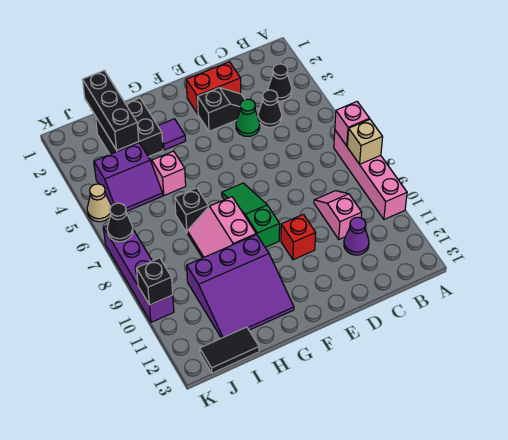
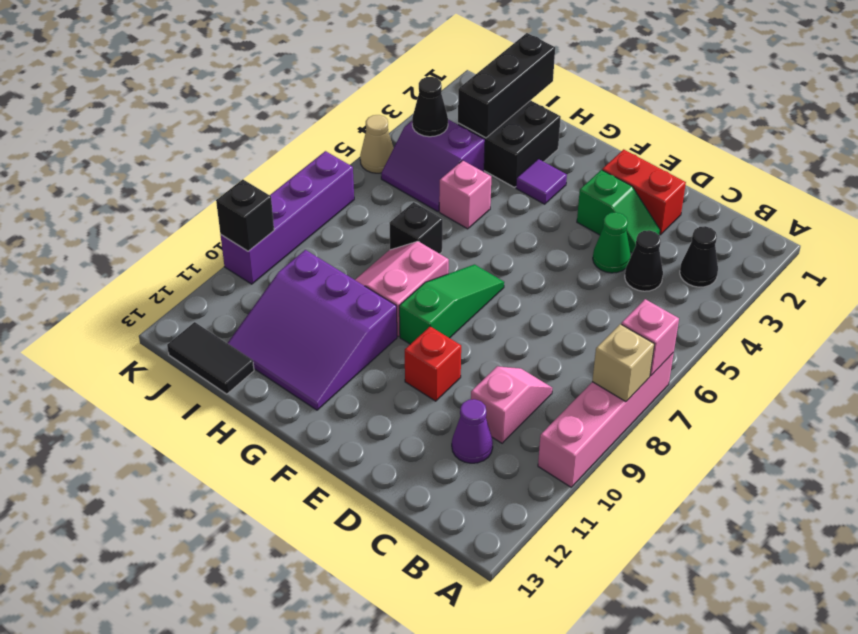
black 1x2 slope [198,88,245,131] -> green 1x2 slope [577,170,660,253]
black 1x1 cone [107,203,133,242] -> black 1x1 cone moved to [412,77,448,137]

